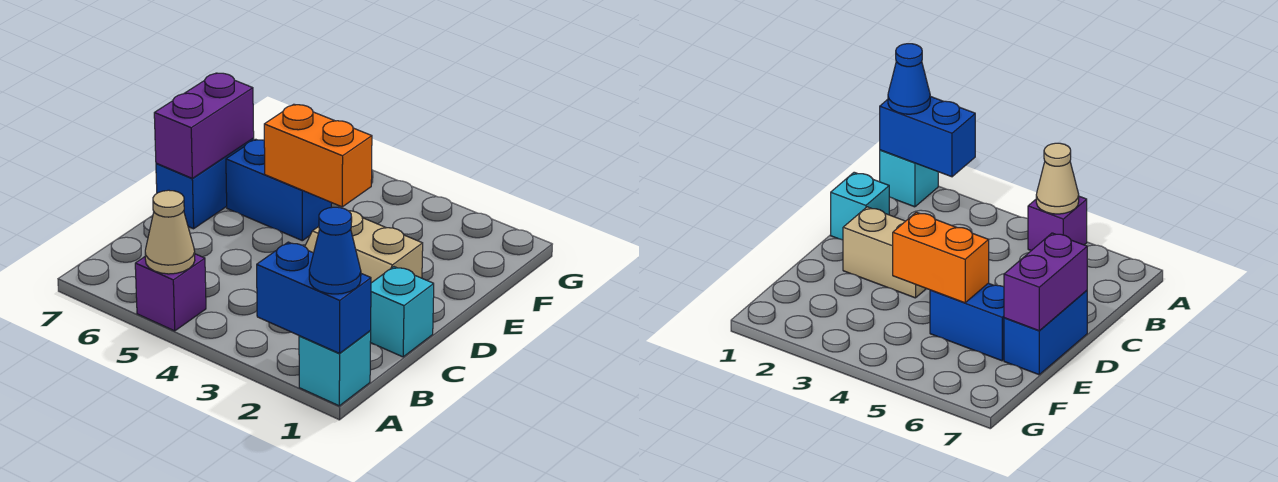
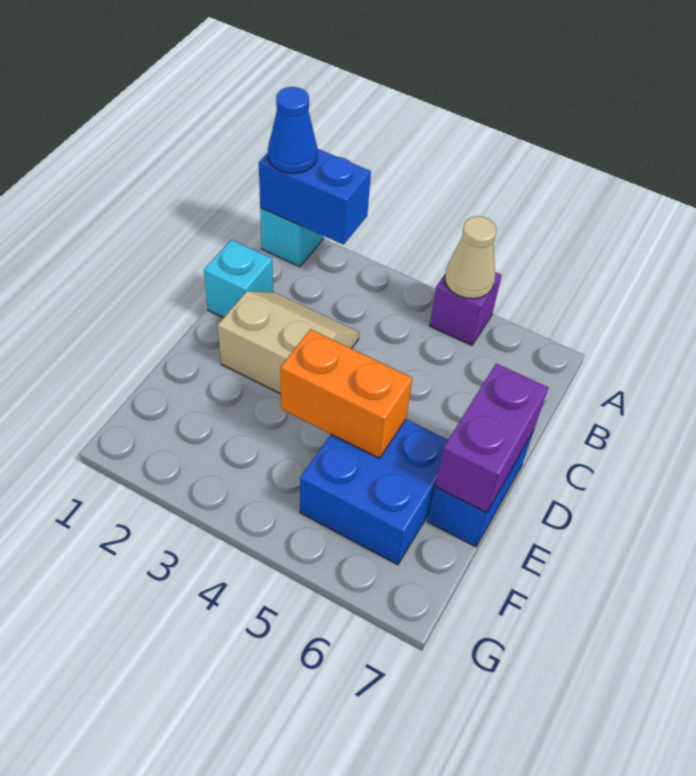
blue 1x2 brick [226,139,332,241] -> blue 2x2 brick [300,420,448,565]

